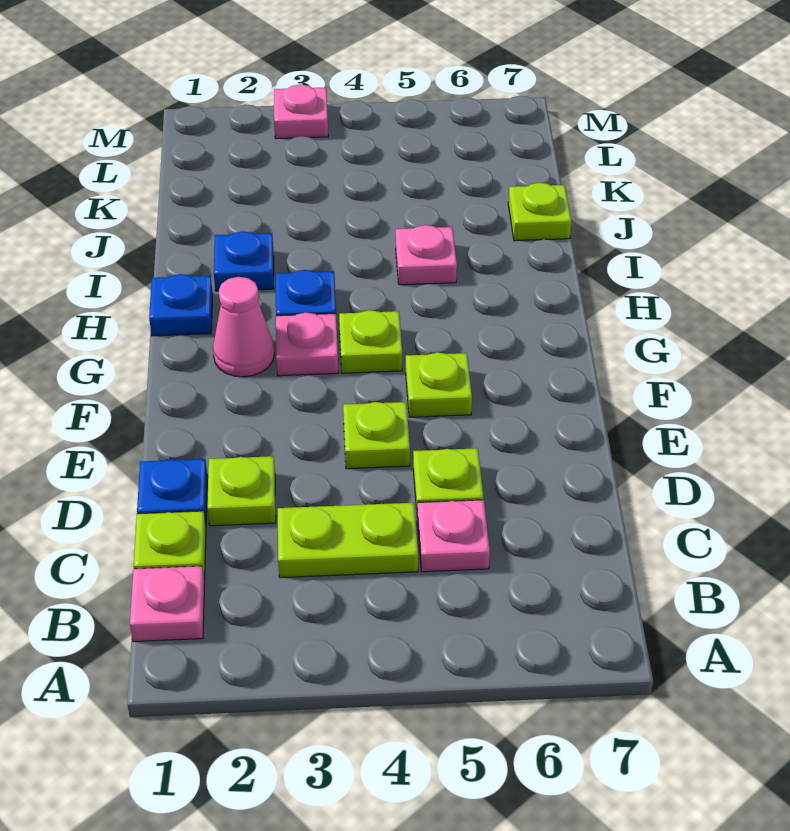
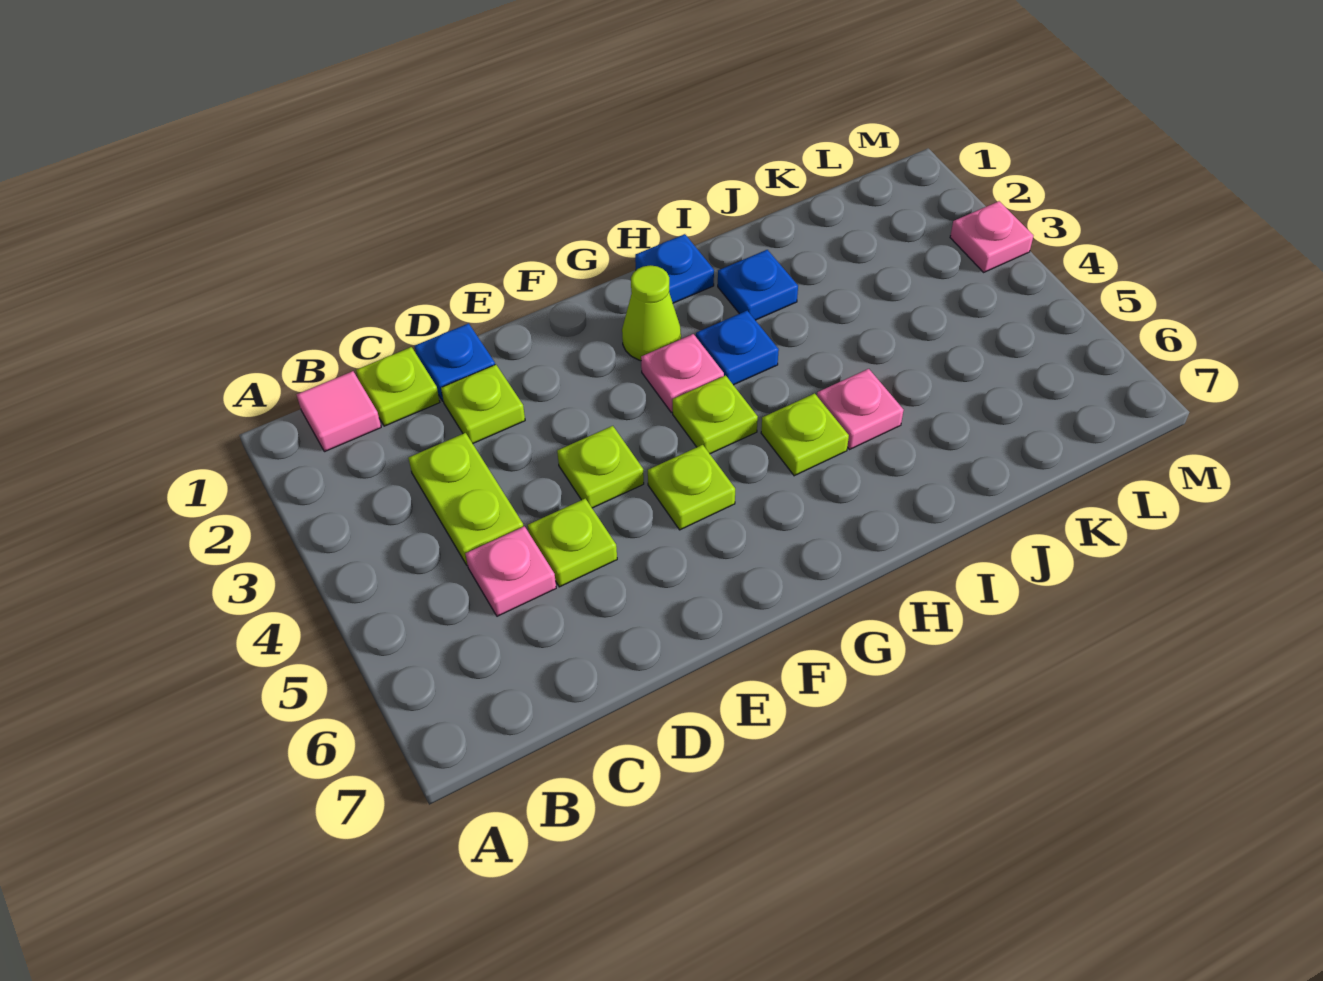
pink 1x1 plate [130,566,205,642] -> pink 1x1 tile [297,371,381,452]
pink 1x1 cone [213,277,274,377] -> lime 1x1 cone [622,265,681,361]
lime 1x1 plate [508,183,572,241] -> lime 1x1 plate moved to [761,393,849,476]

